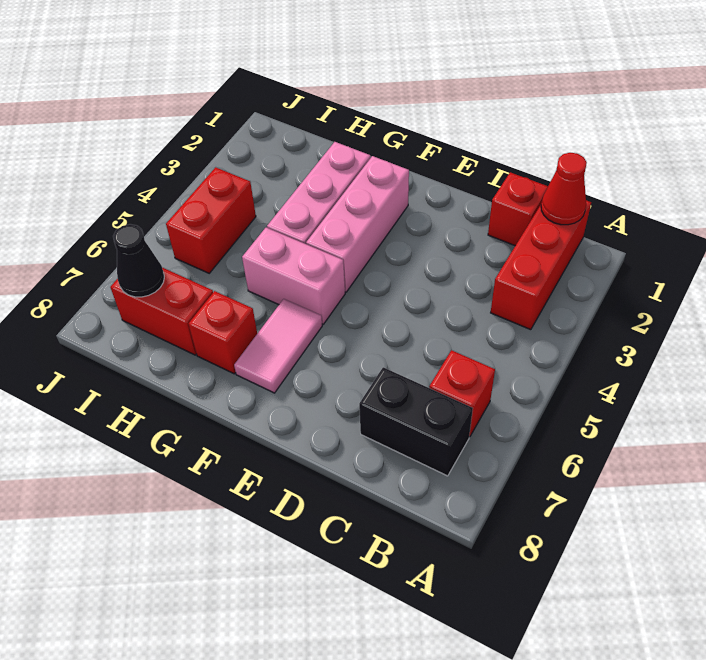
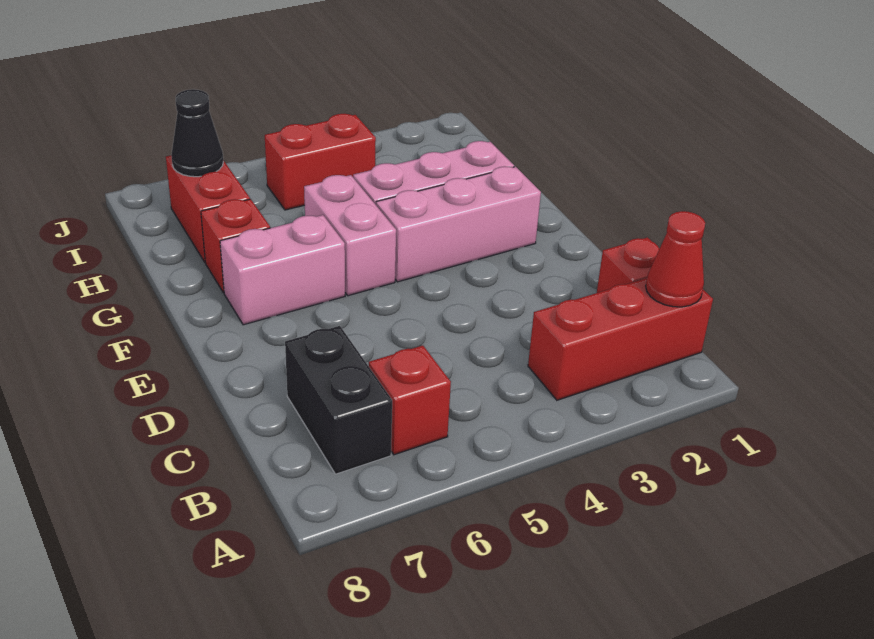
pink 1x2 tile [234,299,322,393] -> pink 1x2 brick [220,215,345,325]

